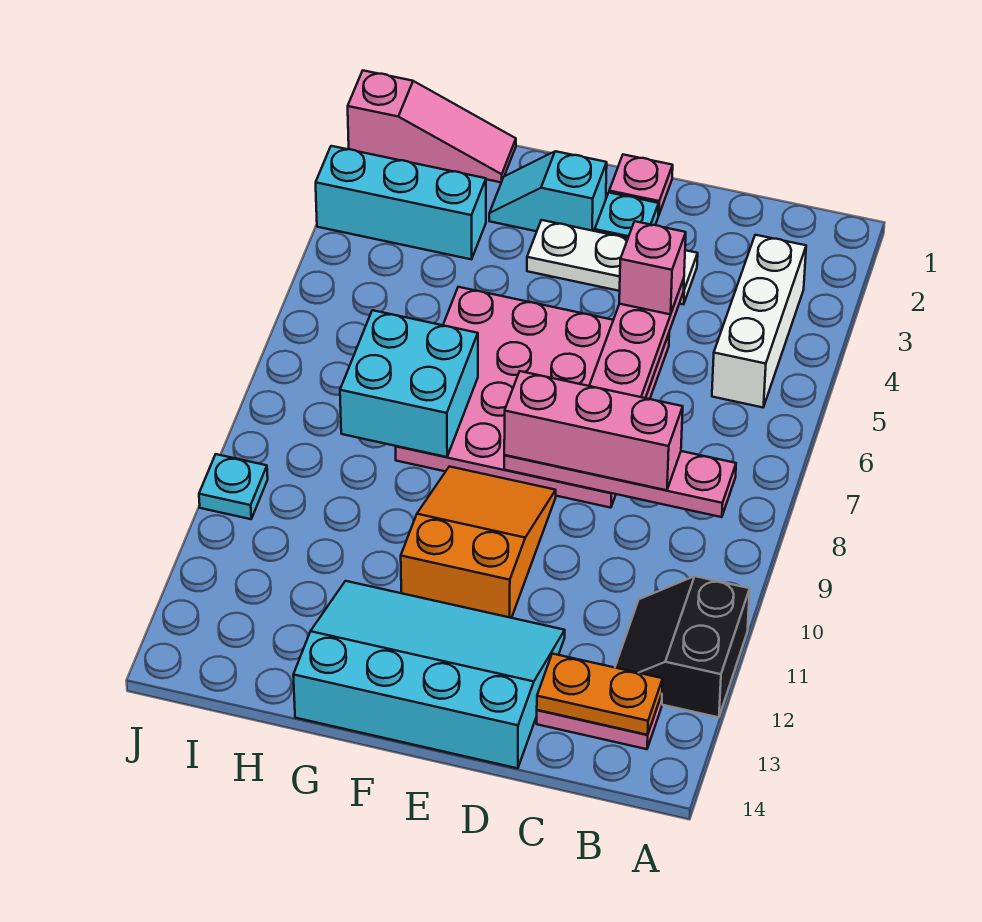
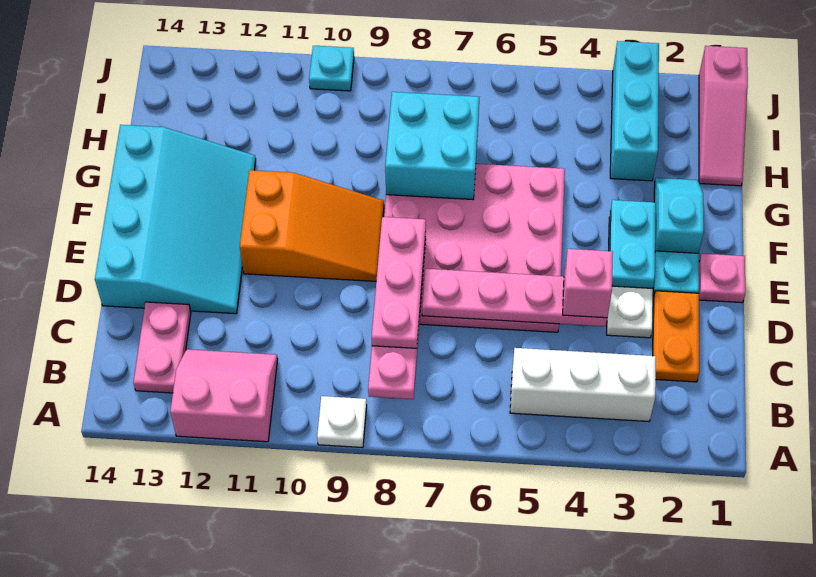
none -> white 1x1 plate [317,396,367,448]
black 2x2 slope [615,576,750,717] -> pink 2x2 slope [170,349,278,442]
orange 1x2 plate [537,654,663,735] -> orange 1x2 plate moved to [653,291,699,382]
pink 1x3 brick [504,371,683,490] -> pink 1x3 plate [372,217,426,348]
none -> cyan 1x2 plate [610,200,656,288]

